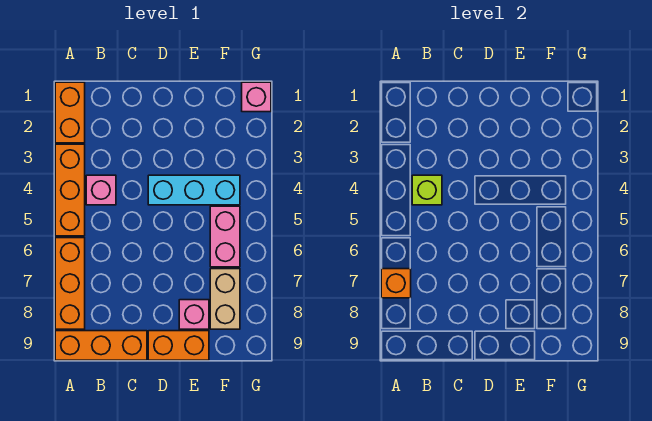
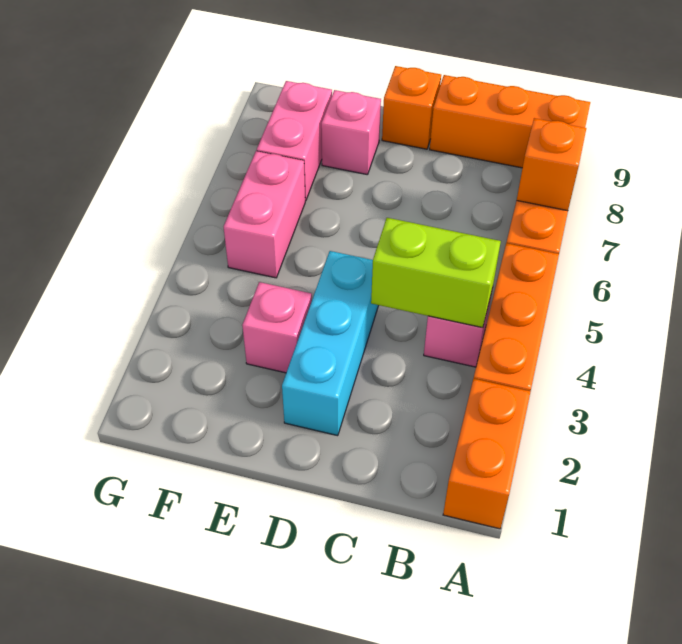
lime 1x1 brick [412,175,442,205] -> lime 1x2 brick [371,218,501,328]
cyan 1x3 brick [148,175,240,205] -> cyan 1x3 brick turned to [282,251,379,436]
orange 1x2 brick [148,331,209,360] -> orange 1x1 brick [382,66,441,149]
tan 1x2 brick [210,269,240,329] -> pink 1x2 brick [257,81,332,201]
pink 1x1 brick [242,82,271,112] -> pink 1x1 brick moved to [242,282,312,373]

